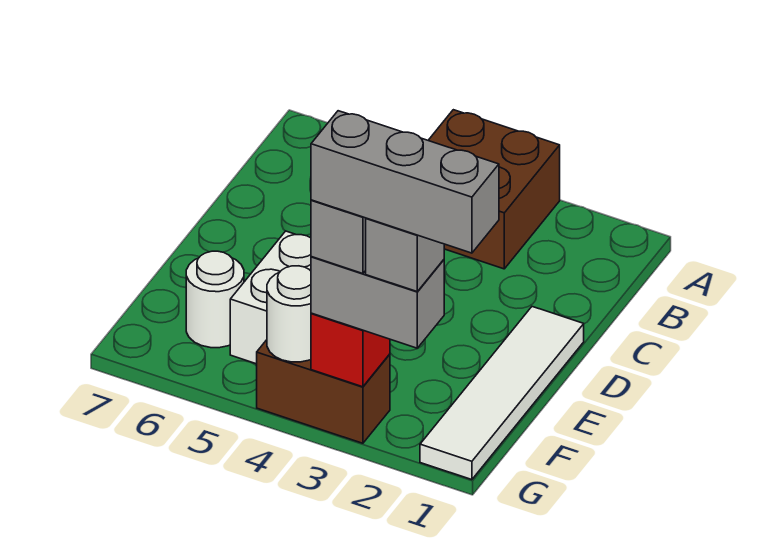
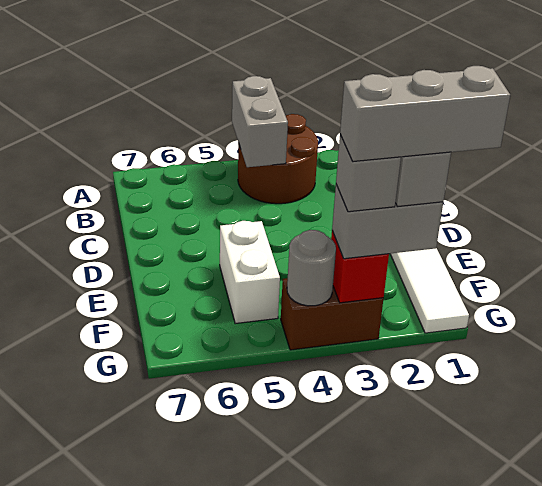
brown 2x2 brick [428,110,560,269] -> brown 2x2 round brick [238,114,318,204]
none -> grey 1x2 brick [232,76,288,167]
white 1x1 round brick [186,251,244,348] -> none
white 1x1 round brick [267,266,311,362] -> grey 1x1 round brick [287,230,336,306]

